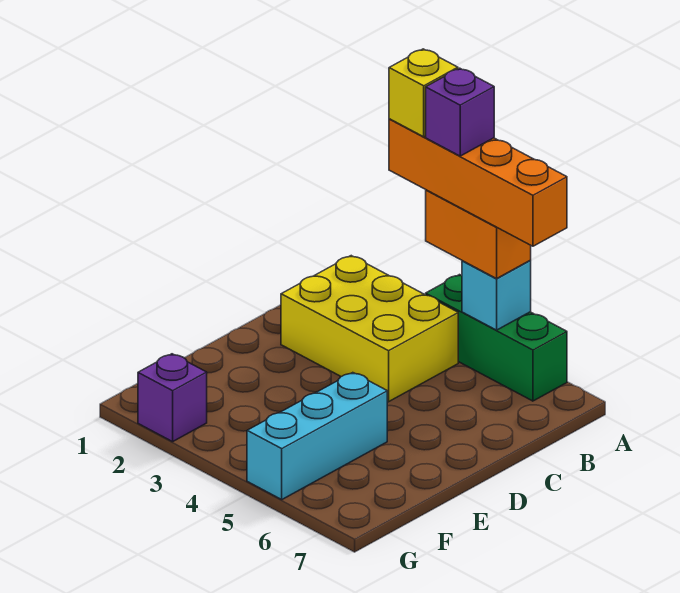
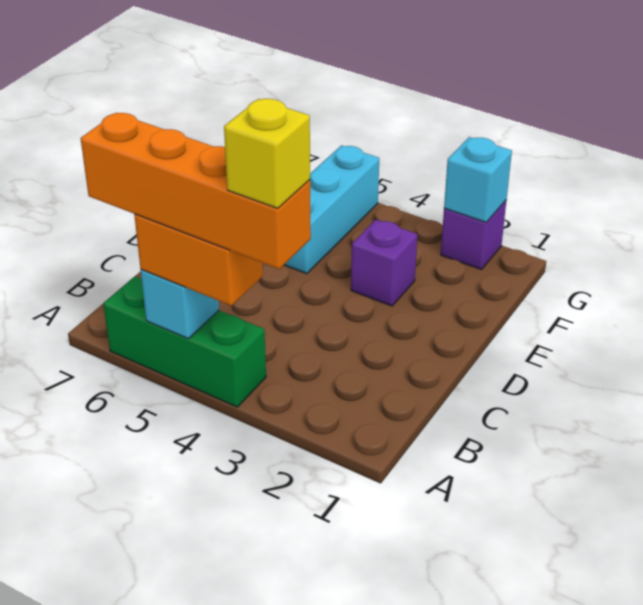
purple 1x1 brick [426,68,494,156] -> purple 1x1 brick moved to [351,220,418,306]
yellow 2x3 brick [281,256,458,402] -> none
none -> cyan 1x1 brick [444,137,512,222]

